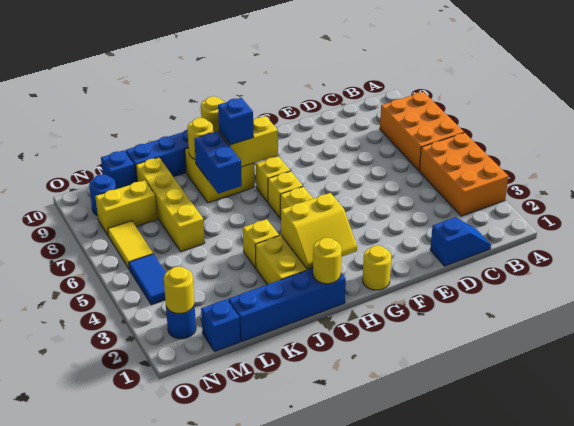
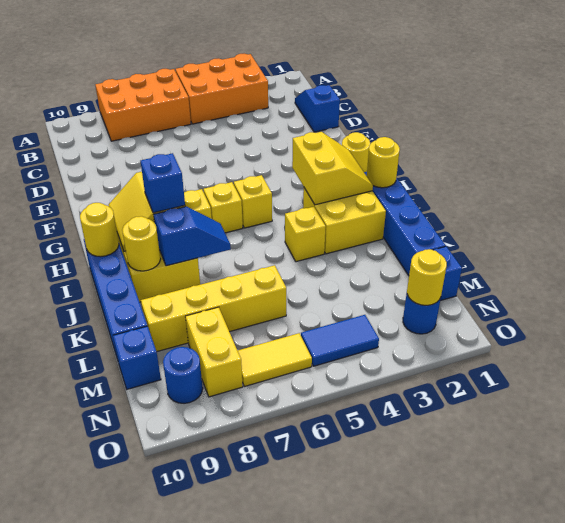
blue 1x2 brick [194,131,242,194] -> blue 1x2 slope [154,207,231,266]

